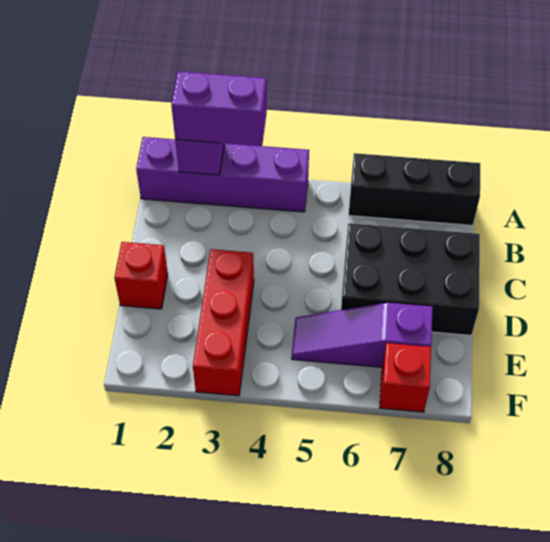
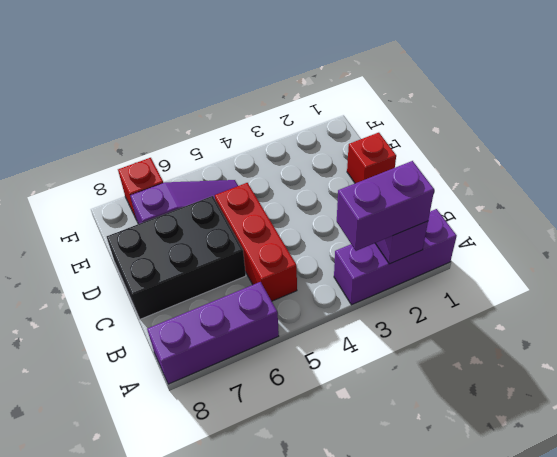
purple 1x4 brick [136,137,309,212] -> purple 1x3 brick [334,209,457,305]
black 1x3 brick [349,153,480,226] -> purple 1x3 brick [147,282,279,384]
red 1x3 brick [193,249,254,396] -> red 1x3 brick moved to [215,183,297,301]

